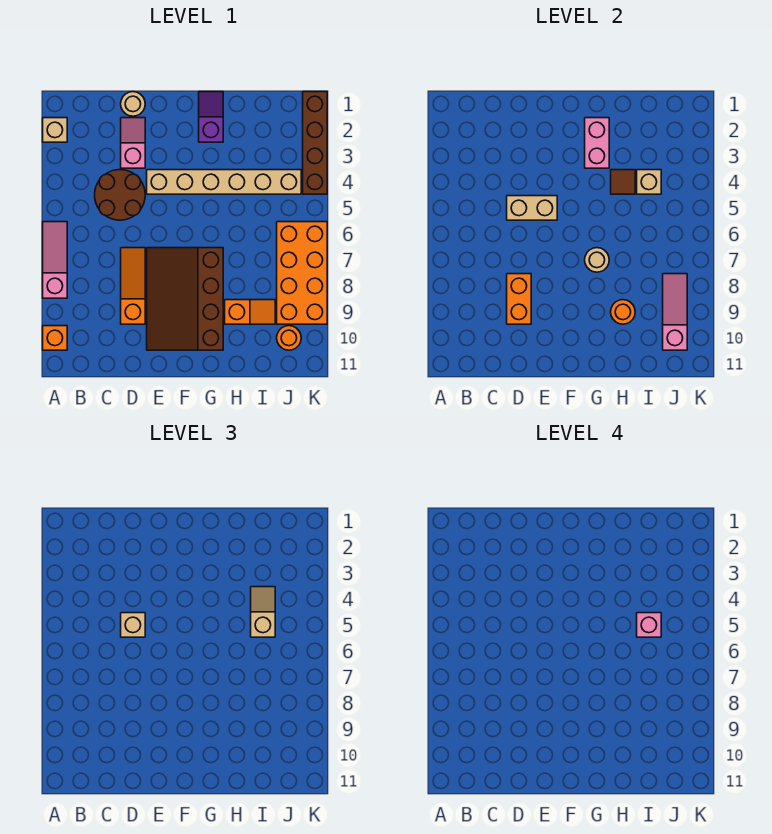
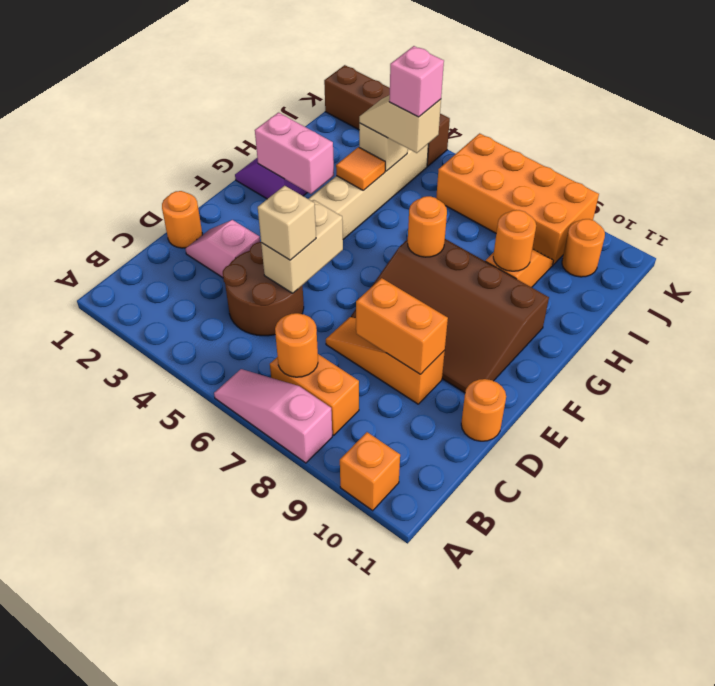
tan 1x1 brick [43,118,67,142] -> none
none -> orange 1x2 brick [270,354,359,435]
none -> orange 1x1 round brick [275,313,318,377]
tan 1x1 round brick [121,92,145,116] -> orange 1x1 round brick [162,191,202,248]
none -> orange 1x1 round brick [461,379,506,441]
tan 1x1 round brick [585,248,609,272] -> orange 1x1 round brick [408,196,447,257]
brown 1x1 tile [611,170,635,194] -> orange 1x1 tile [336,147,385,190]
pink 1x3 slope [663,274,687,350] -> none

